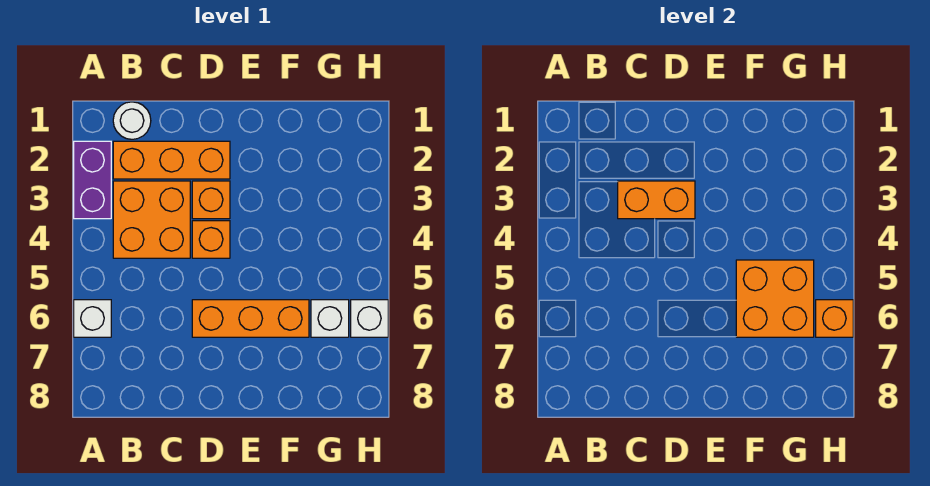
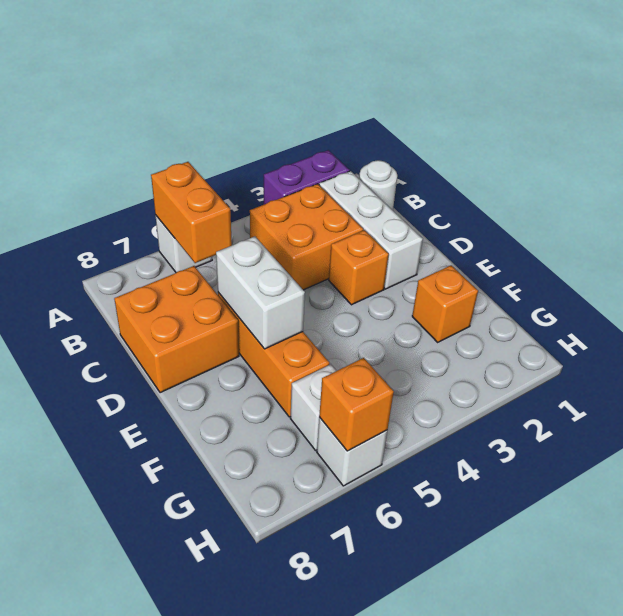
orange 1x3 brick [113,141,230,179] -> white 1x3 brick [319,171,423,289]
orange 1x2 brick [618,181,695,219] -> orange 1x2 brick moved to [151,162,232,263]
orange 1x1 brick [192,221,230,258] -> orange 1x1 brick moved to [412,265,478,342]
none -> white 1x2 brick [216,236,305,349]
orange 2x2 brick [736,260,814,337] -> orange 2x2 brick moved to [114,266,239,393]

